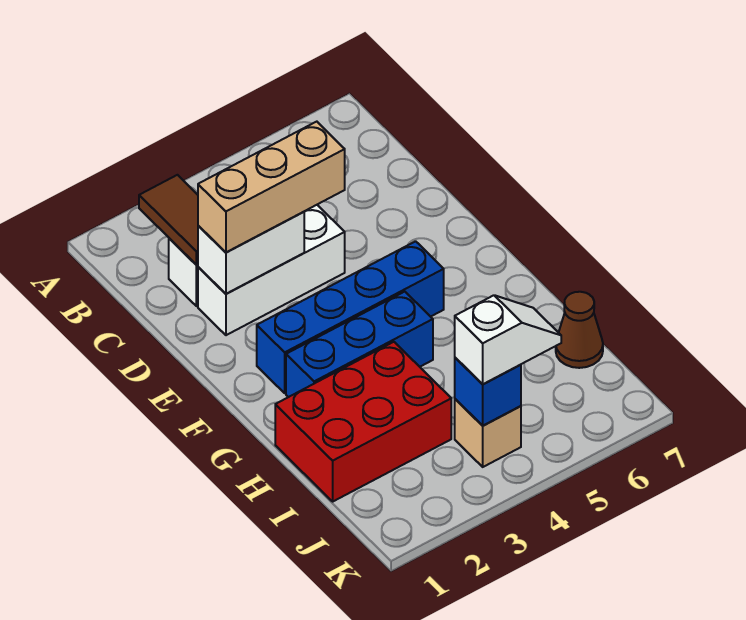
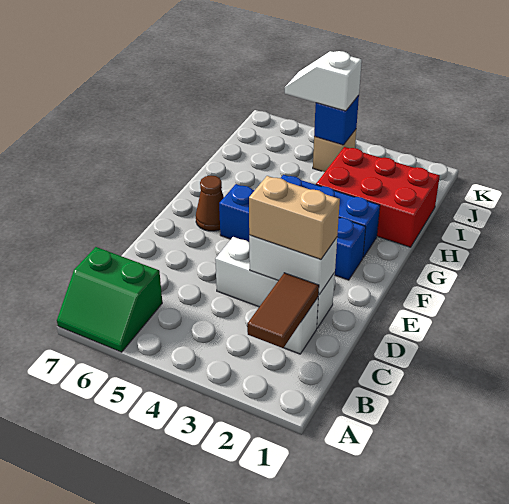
none -> green 2x2 slope [57,247,162,352]
tan 1x3 brick [198,122,345,252] -> tan 1x2 brick [249,176,340,260]
brown 1x1 cone [556,292,603,368] -> brown 1x1 cone moved to [196,175,224,231]

